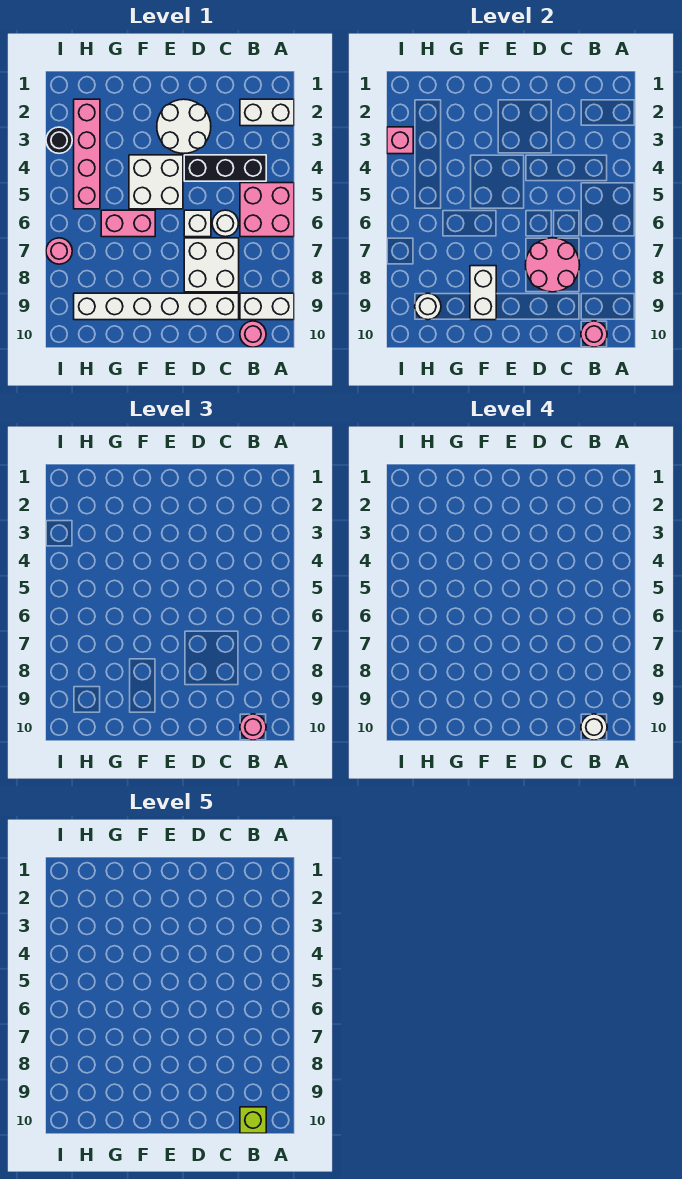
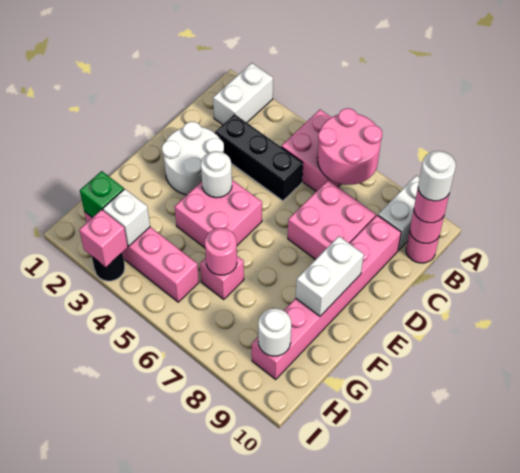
black 1x3 brick [184,155,266,181] -> black 1x3 brick turned to [215,114,303,201]
lime 1x1 brick [240,1107,266,1133] -> none
white 1x1 round brick [212,210,239,237] -> white 1x1 round brick moved to [201,151,232,198]
white 2x2 brick [184,238,239,292] -> pink 2x2 brick [288,180,376,260]
pink 2x2 round brick [526,238,580,292] -> pink 2x2 round brick moved to [317,108,382,185]
white 1x6 brick [74,293,239,320] -> pink 1x6 brick [252,215,401,379]
white 1x1 brick [184,210,211,237] -> white 1x1 brick moved to [103,189,150,246]
white 2x2 brick [129,155,183,209] -> pink 2x2 brick [175,180,262,248]
pink 1x2 brick [101,210,155,237] -> pink 1x1 brick [200,256,244,299]
white 1x2 brick [470,266,496,320] -> white 1x2 brick turned to [296,236,364,316]
none -> green 1x1 brick [80,171,124,218]
pink 1x1 round brick [46,238,72,264] -> pink 1x1 round brick moved to [205,228,237,275]

